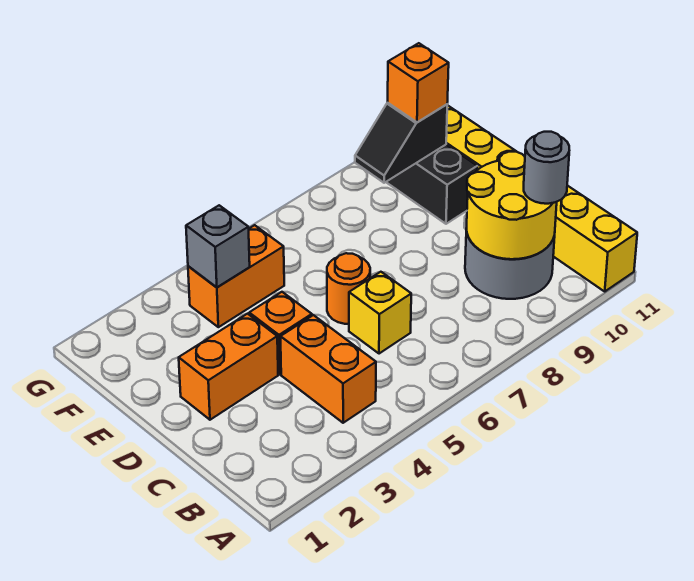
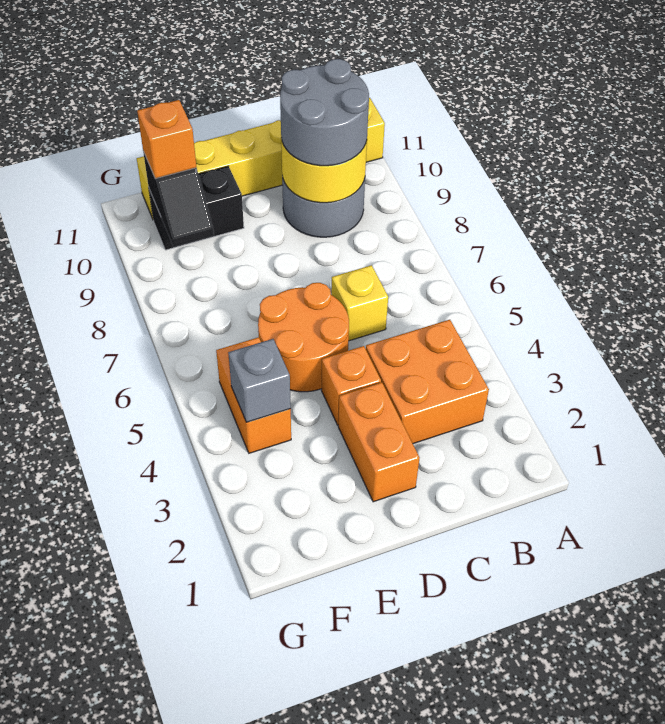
orange 1x2 brick [281,315,376,423] -> orange 2x2 brick [366,320,489,444]
grey 1x1 round brick [524,132,569,204] -> grey 2x2 round brick [280,59,369,166]
orange 1x1 round brick [327,253,370,324] -> orange 2x2 round brick [258,283,349,392]

